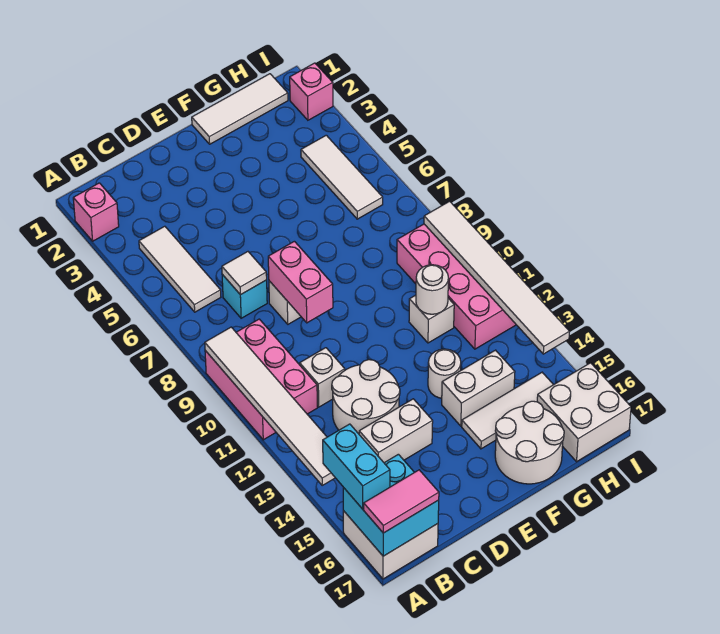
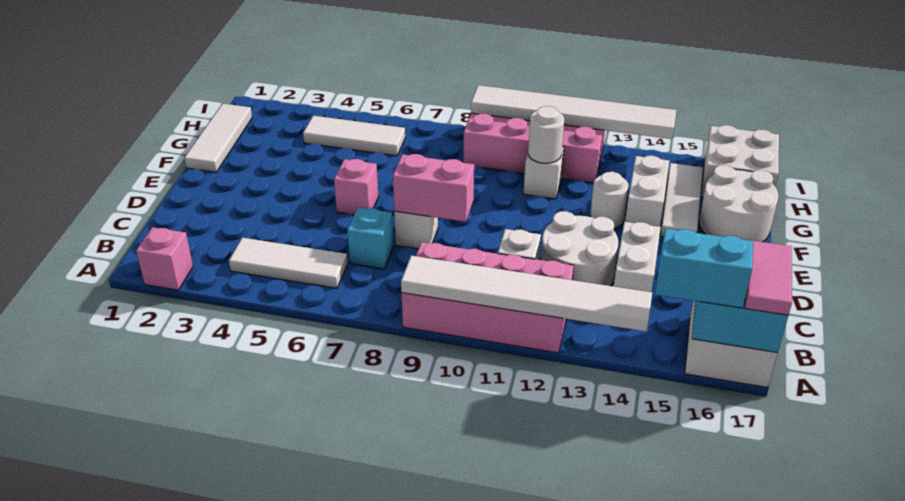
pink 2x3 brick [205,319,317,440] -> pink 2x4 brick [401,242,574,353]
white 1x1 tile [222,252,267,295] -> none
pink 1x1 brick [290,63,333,120] -> pink 1x1 brick moved to [334,159,379,215]

